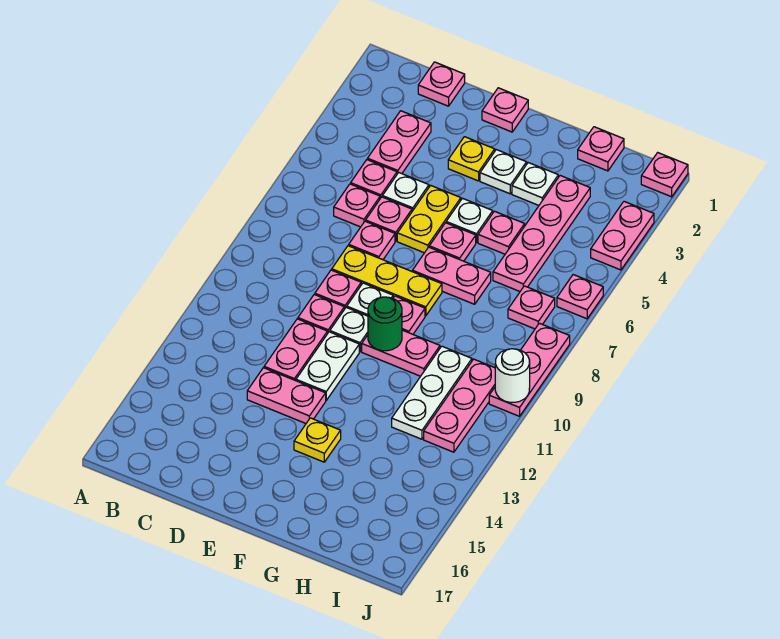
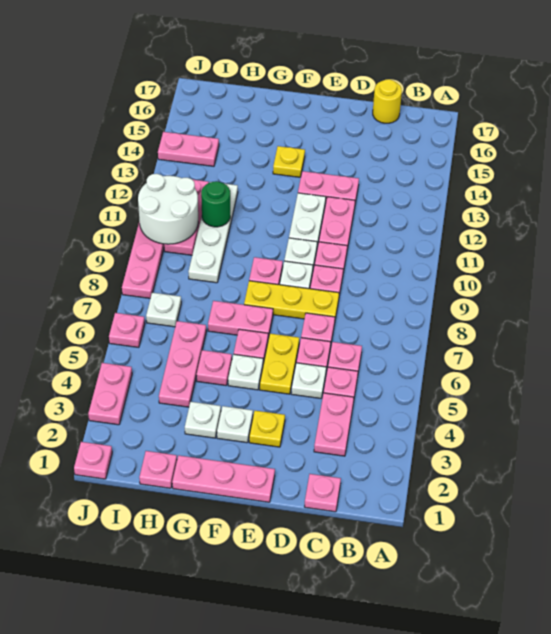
none -> yellow 1x1 round brick [373,79,402,123]
pink 1x1 plate [482,88,528,132] -> pink 1x3 plate [172,455,275,502]
pink 1x2 plate [362,330,440,376] -> pink 1x2 plate moved to [158,132,219,166]
green 1x1 round brick [368,297,402,351] -> green 1x1 round brick moved to [201,181,230,227]
pink 1x4 plate [493,176,590,291] -> pink 1x3 plate [159,321,206,407]
white 1x3 plate [392,346,472,439] -> white 1x4 plate [189,182,238,283]
pink 1x1 plate [508,286,555,329] -> white 1x1 plate [146,293,181,327]
white 1x1 round brick [495,349,530,402] -> white 2x2 round brick [138,174,198,244]

